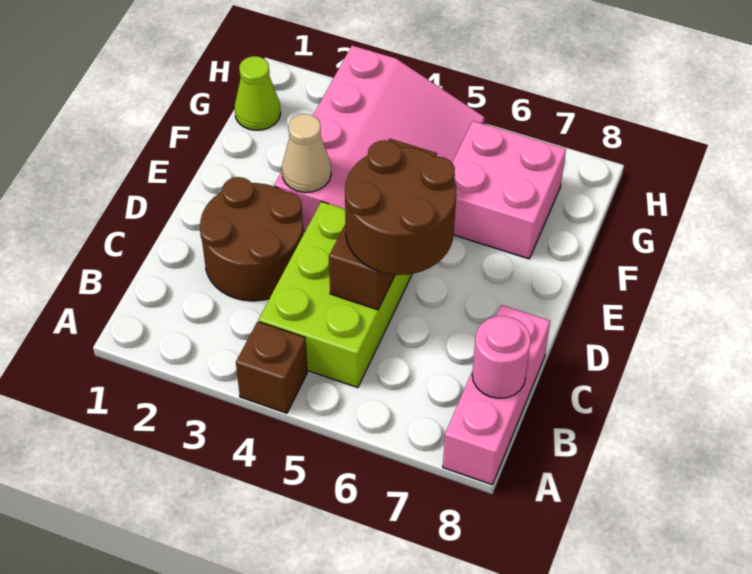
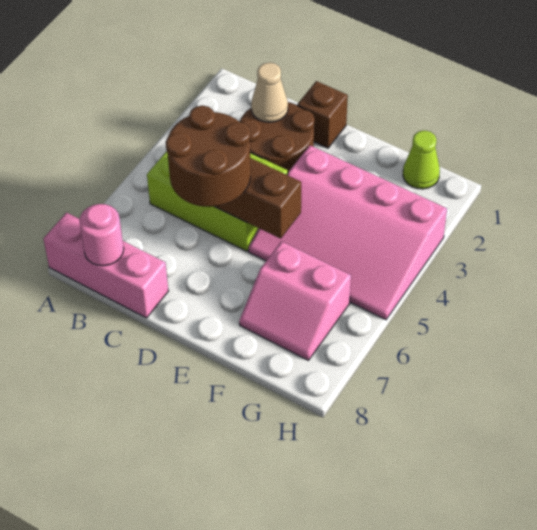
brown 1x1 brick [236,322,307,413] -> brown 1x1 brick moved to [297,81,348,148]
tan 1x1 cone [282,114,331,193] -> tan 1x1 cone moved to [251,63,288,122]
pink 2x2 brick [452,121,566,259] -> pink 2x2 slope [239,241,351,360]

